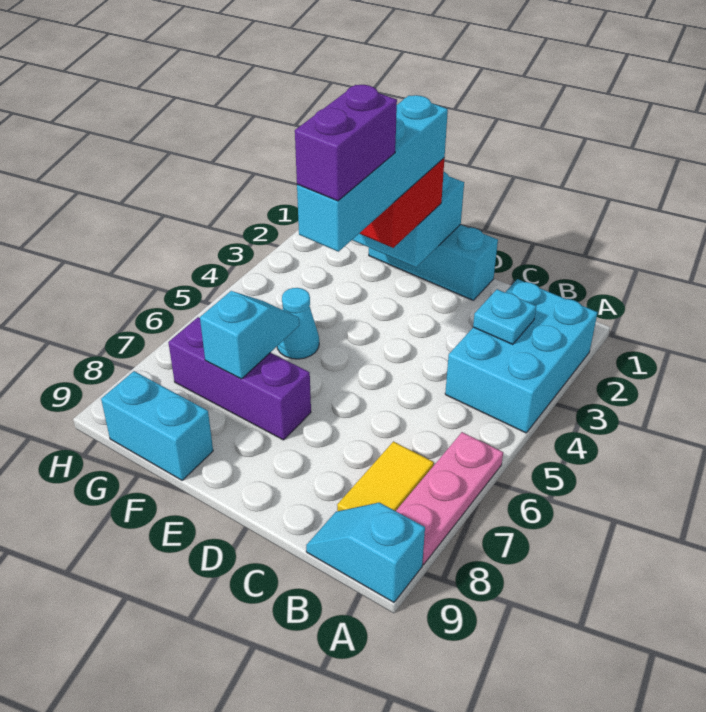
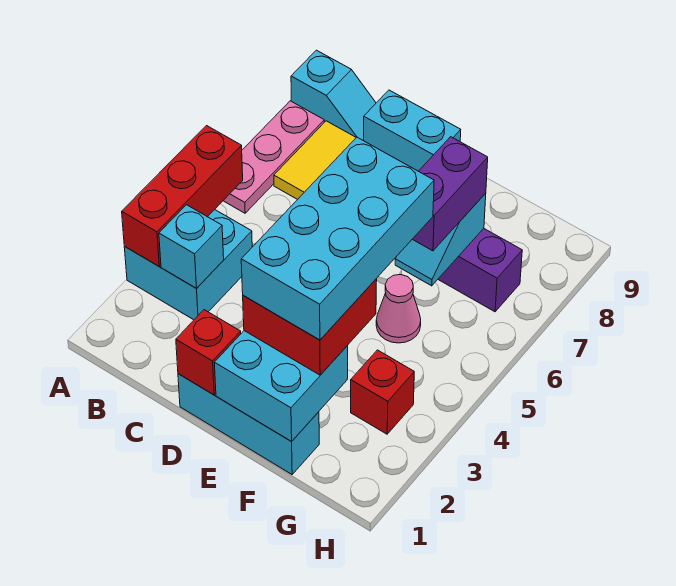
cyan 2x3 brick [445,279,598,433] -> cyan 2x2 brick [124,210,252,320]
none -> red 1x3 brick [122,126,243,266]
cyan 1x1 plate [473,289,536,345] -> cyan 1x1 brick [159,205,224,288]
none -> red 1x1 brick [176,310,241,395]
cyan 1x4 brick [297,95,448,252] -> cyan 2x4 brick [241,137,434,340]
purple 1x2 brick [295,85,397,201] -> purple 1x2 brick moved to [413,137,488,251]
cyan 1x1 cone [277,288,319,359] -> pink 1x1 cone [376,275,421,343]
cyan 1x2 brick [101,371,213,480] -> cyan 1x2 brick moved to [364,90,461,171]
none -> red 1x1 brick [351,350,414,434]

